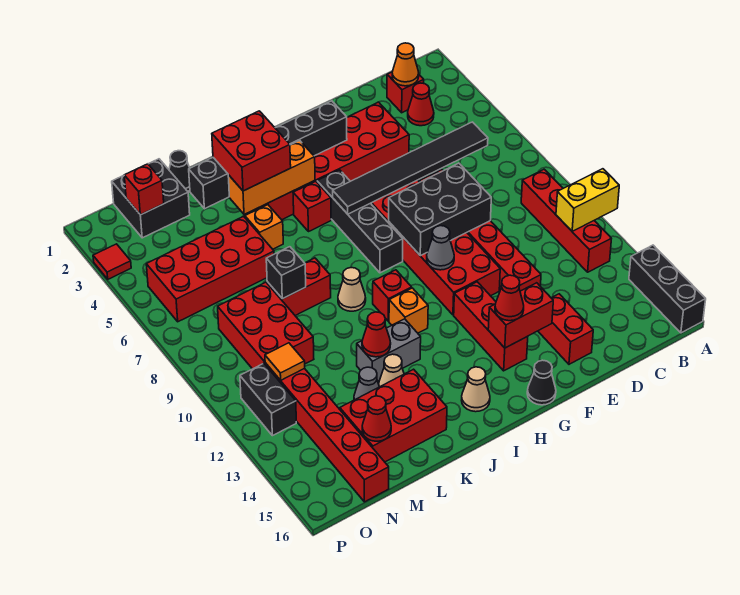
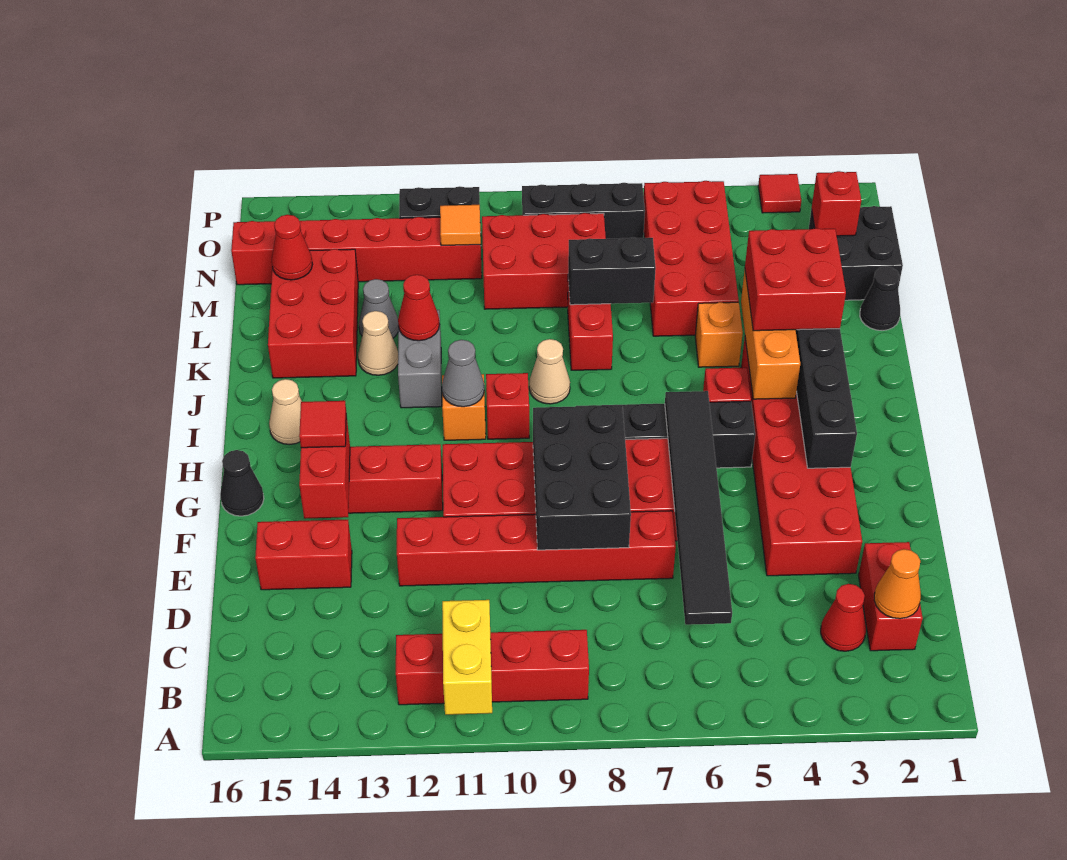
black 1x3 brick [629,245,706,333] -> black 1x3 brick moved to [522,183,645,239]
red 1x1 brick [387,72,424,113] -> red 1x2 brick [858,542,923,651]
grey 1x1 cone [427,226,454,270] -> grey 1x1 cone moved to [442,340,484,407]
red 1x1 cone [495,275,524,321] -> red 1x1 tile [299,401,346,448]
black 1x1 brick [266,247,306,299] -> black 1x2 brick [568,237,656,305]

